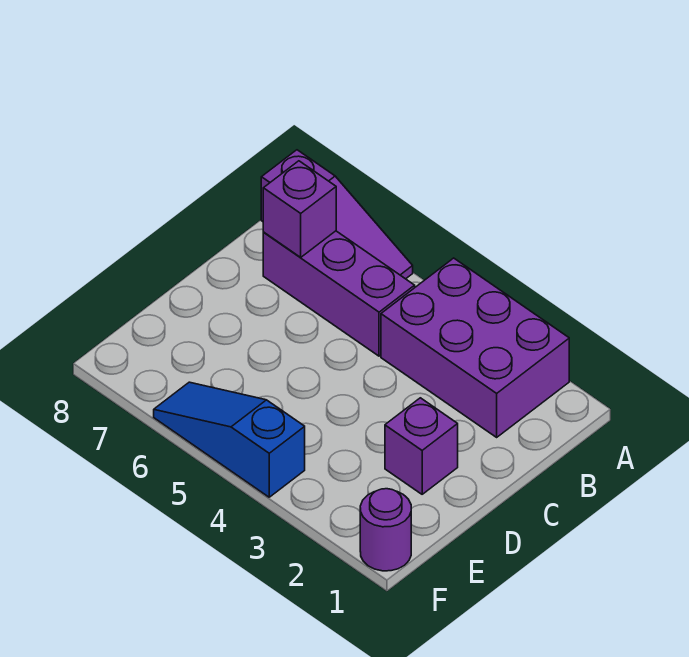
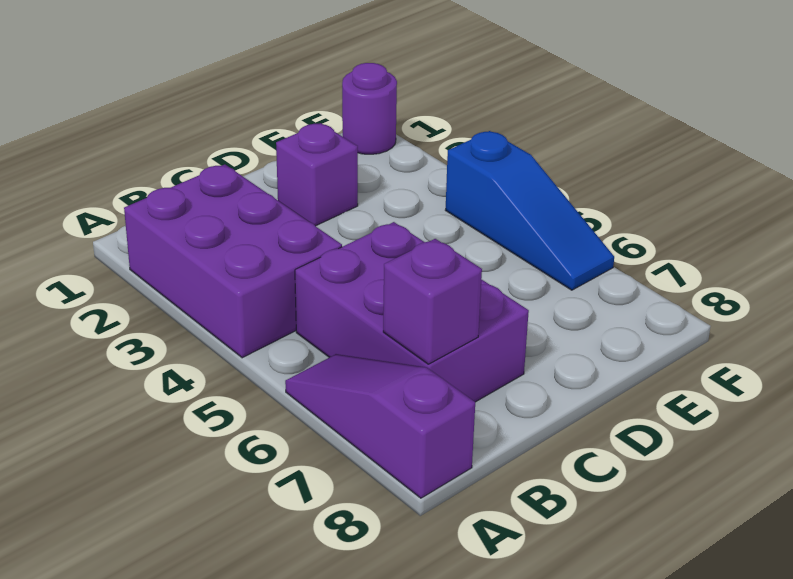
purple 1x3 brick [263,231,415,356] -> purple 2x3 brick [295,222,529,402]

